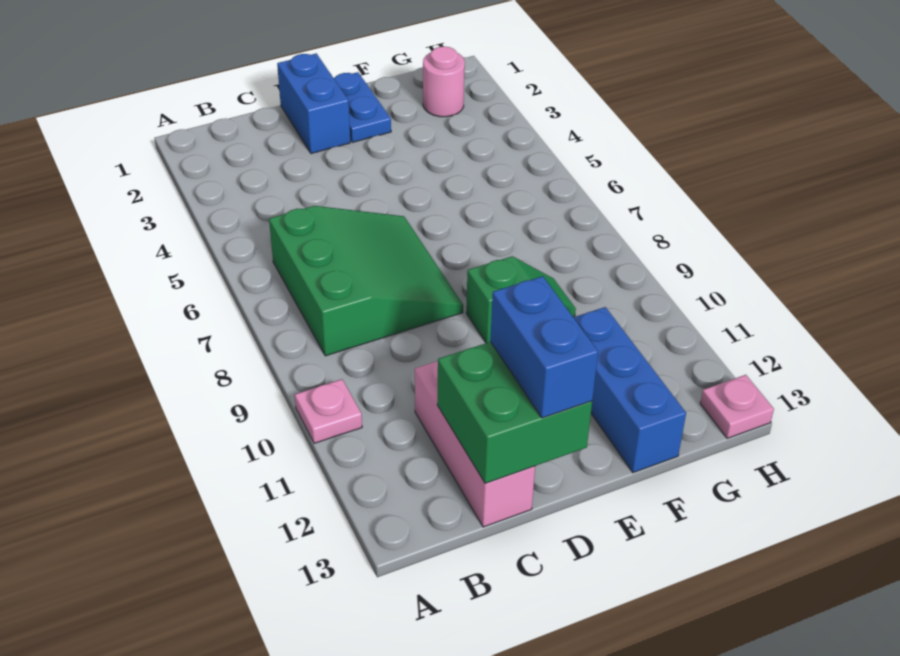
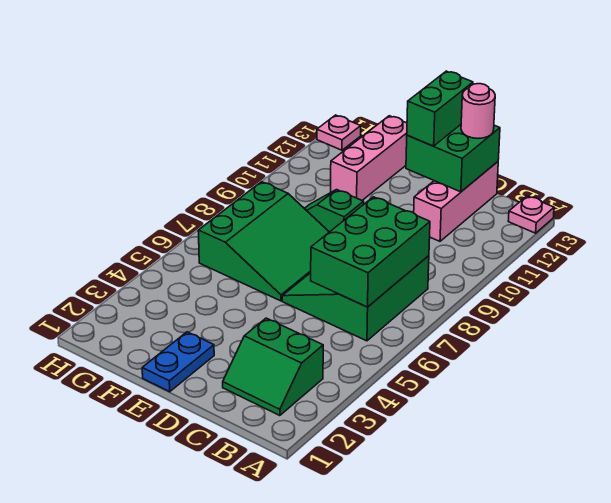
pink 1x1 plate [295,379,362,443] -> pink 1x1 plate moved to [508,196,554,233]
none -> green 2x2 slope [223,318,323,416]
none -> green 2x3 brick [311,197,430,307]
blue 1x2 brick [277,53,350,154] -> none
blue 1x2 brick [490,276,598,418] -> green 1x2 brick [407,71,473,146]
none -> green 3x3 slope [198,182,329,301]
blue 1x3 brick [573,307,686,473] -> pink 1x3 brick [331,116,407,200]
pink 1x1 round brick [423,47,465,117] -> pink 1x1 round brick moved to [461,84,495,138]

